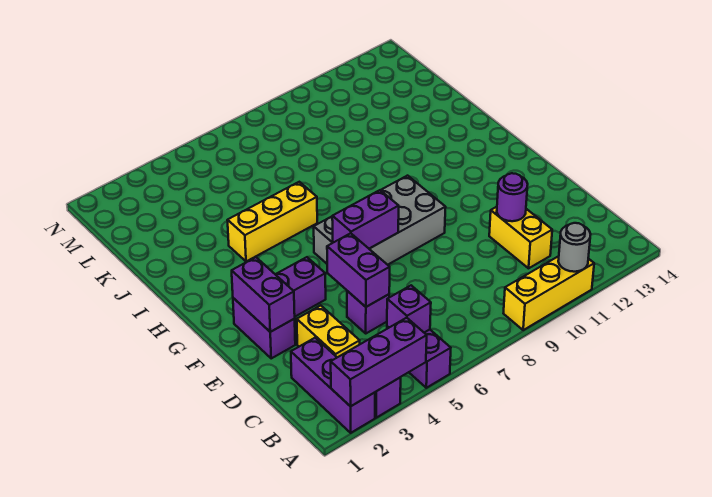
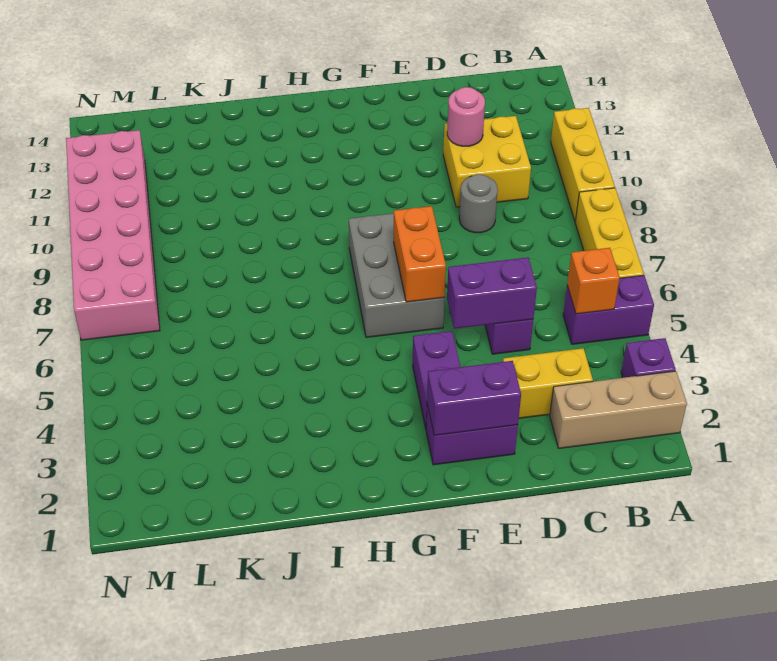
purple 1x3 brick [291,338,375,433] -> tan 1x3 brick [550,371,687,448]
purple 1x3 brick [331,318,427,406] -> none
grey 1x1 round brick [558,223,591,272] -> grey 1x1 round brick moved to [459,174,498,233]
purple 1x1 brick [387,285,431,332] -> orange 1x1 brick [567,248,620,314]
yellow 1x2 brick [489,207,552,268] -> yellow 2x2 brick [443,116,531,207]
purple 1x1 round brick [497,173,528,221] -> pink 1x1 round brick [447,87,485,146]
grey 2x4 brick [314,176,446,265] -> grey 2x3 brick [349,213,445,337]
purple 1x2 brick [332,190,399,249] -> orange 1x2 brick [394,206,446,302]
yellow 1x3 brick [227,182,317,262] -> yellow 1x3 brick moved to [575,188,644,278]
none -> pink 2x6 brick [66,130,160,340]

